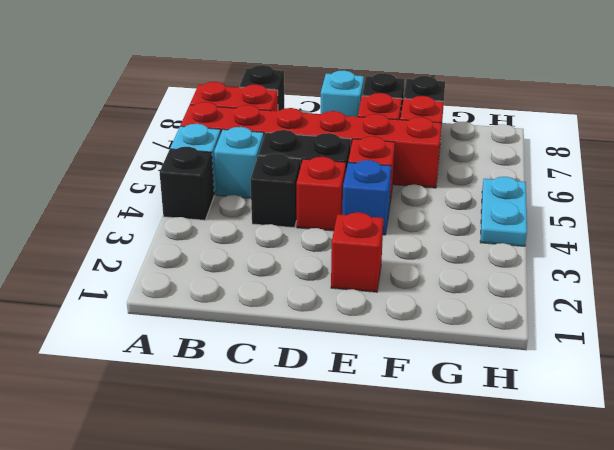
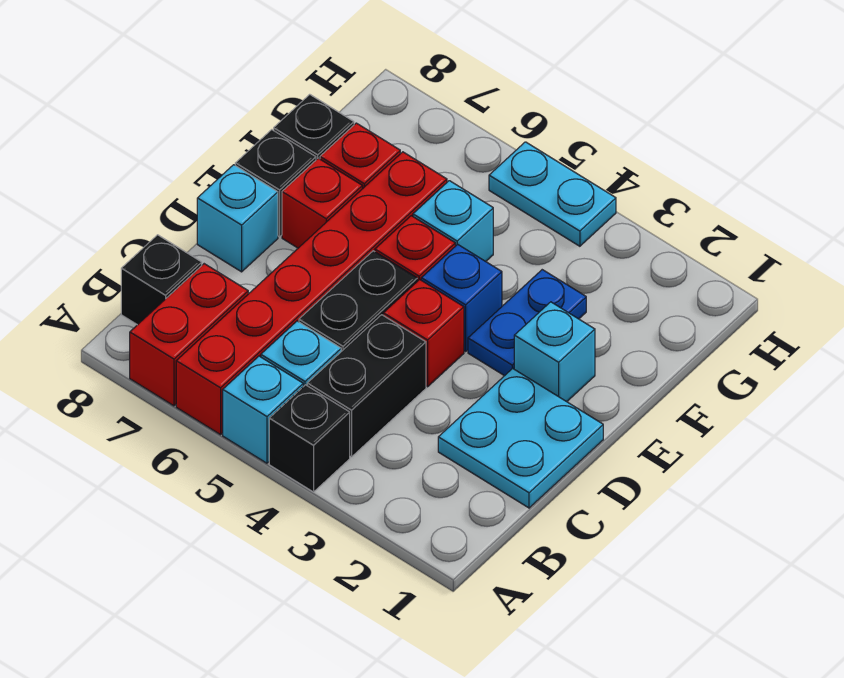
none -> cyan 2x2 plate [438,368,603,508]
black 1x1 brick [250,153,301,228] -> black 1x2 brick [307,315,426,457]
red 1x1 brick [331,212,384,292] -> cyan 1x1 brick [514,302,595,402]
none -> blue 1x2 plate [468,270,586,376]
none -> cyan 1x1 brick [413,181,493,261]

